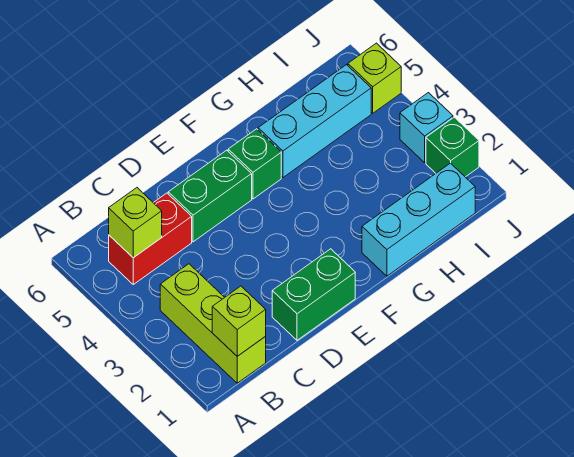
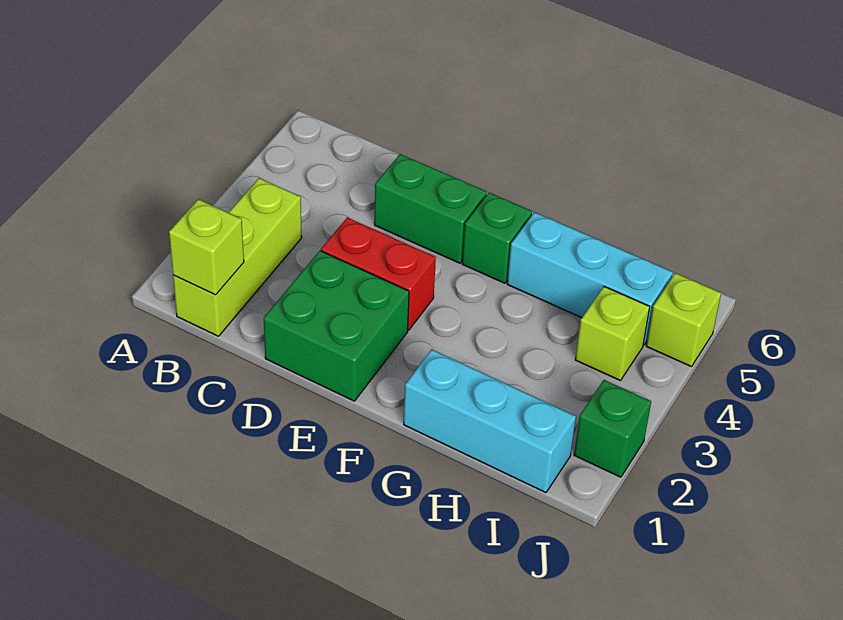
red 1x2 brick [109,193,192,284] -> red 1x2 brick moved to [321,217,436,330]
lime 1x1 brick [109,188,162,258] -> lime 1x1 brick moved to [575,286,650,381]
green 1x2 brick [272,249,355,340] -> green 2x2 brick [264,251,409,401]
cyan 1x1 brick [400,93,453,162] -> none

